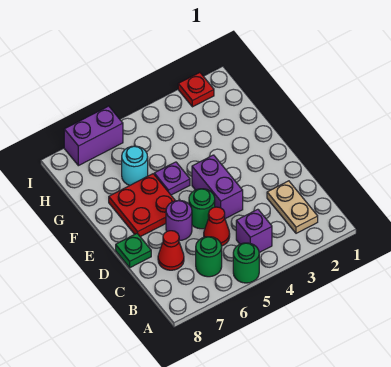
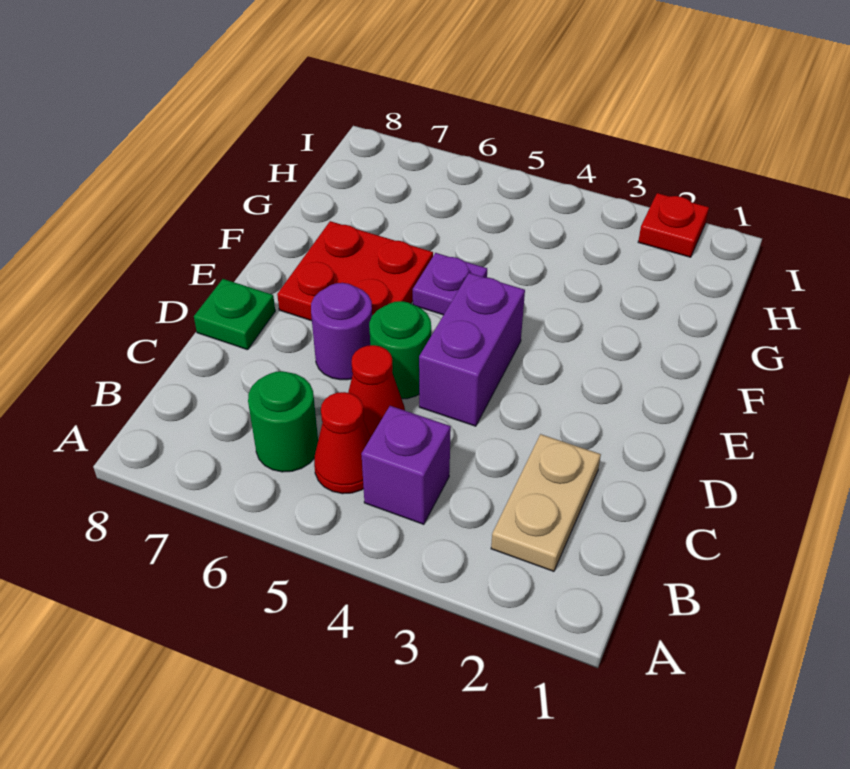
green 1x1 round brick [233,243,259,283] -> none
red 1x1 cone [158,231,184,270] -> red 1x1 cone moved to [314,392,371,494]
cyan 1x1 round brick [122,146,148,186] -> none
purple 1x2 brick [64,106,123,166] -> none

